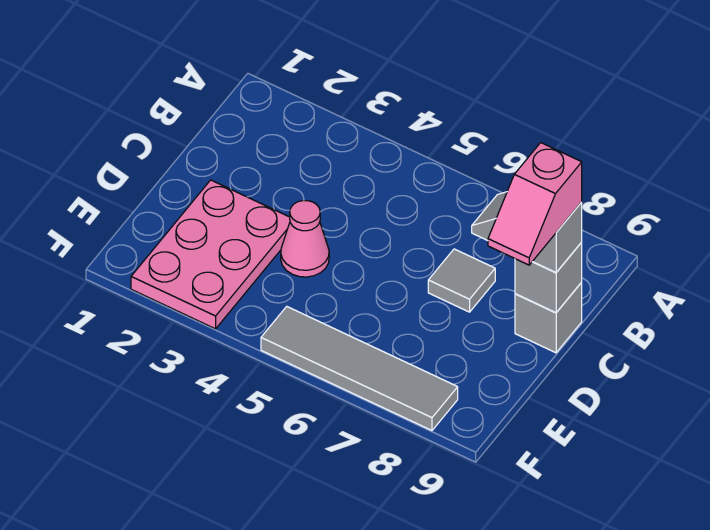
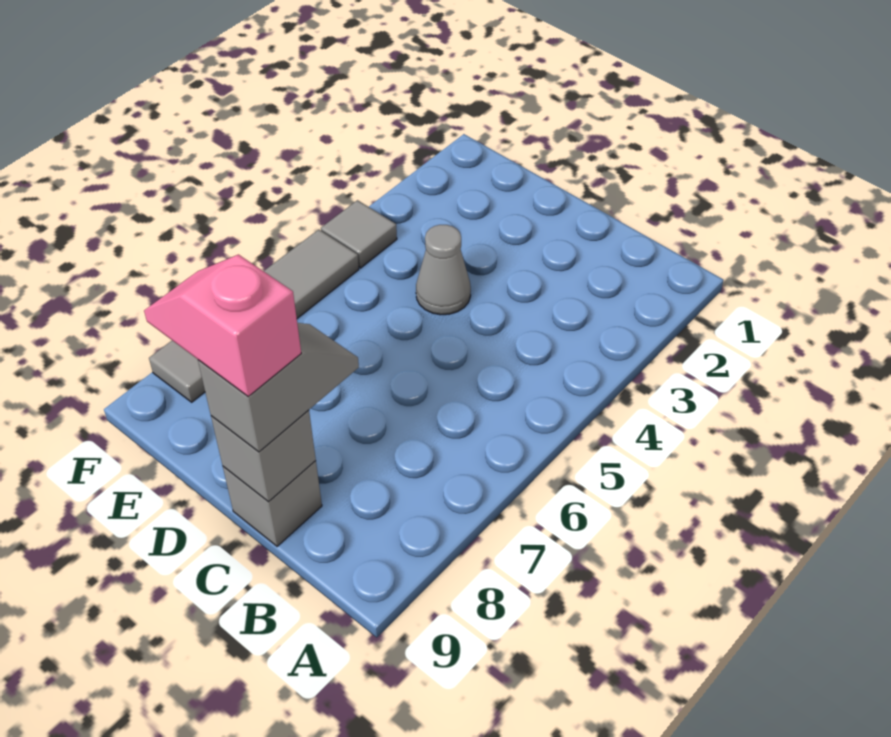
grey 1x1 tile [428,249,495,312] -> grey 1x1 tile moved to [321,200,397,268]
pink 2x3 plate [131,180,290,329] -> none
pink 1x1 cone [281,201,329,277] -> grey 1x1 cone [416,225,471,315]

